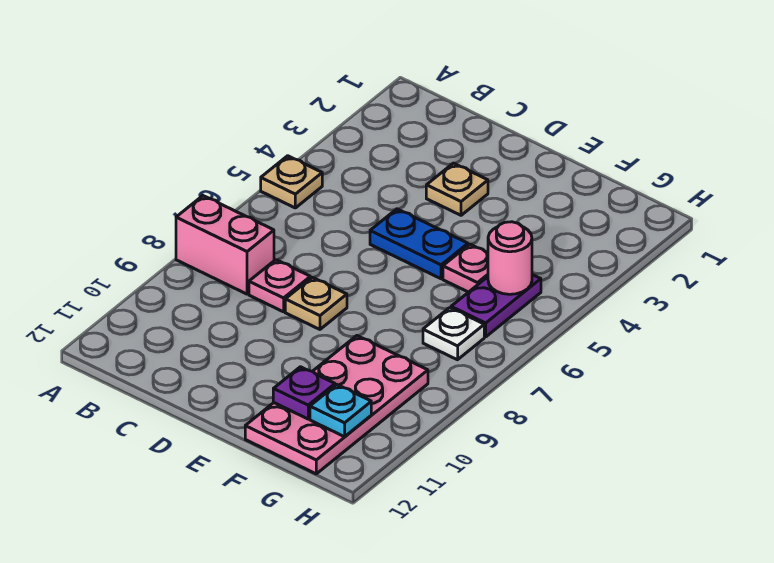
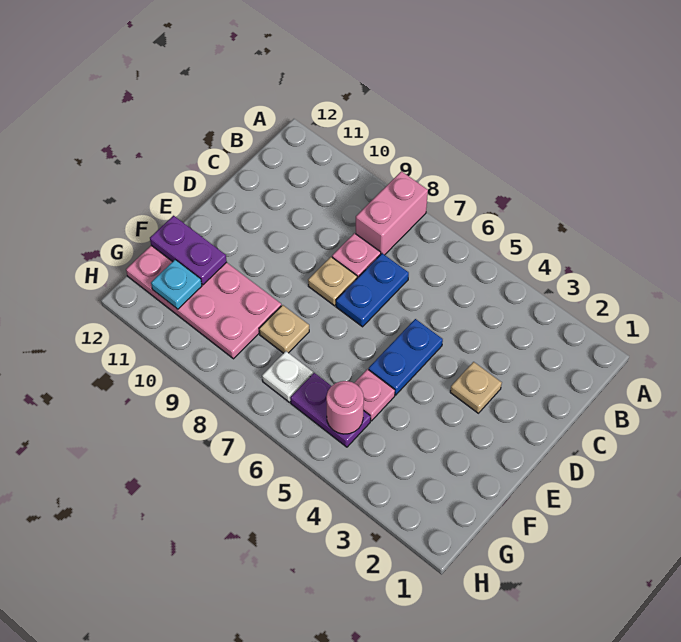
tan 1x1 plate [261,156,322,208] -> tan 1x1 plate moved to [259,305,309,353]
none -> blue 1x2 plate [336,253,409,327]
purple 1x1 plate [273,367,335,419] -> purple 1x2 plate [150,216,227,285]

